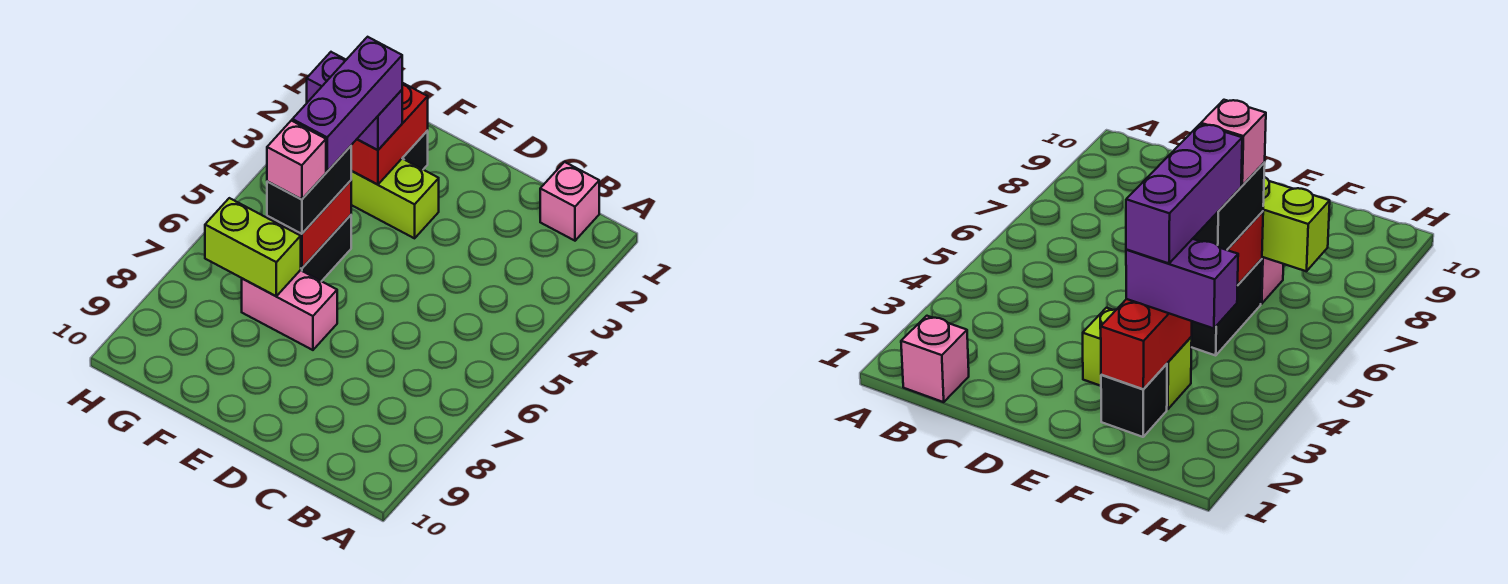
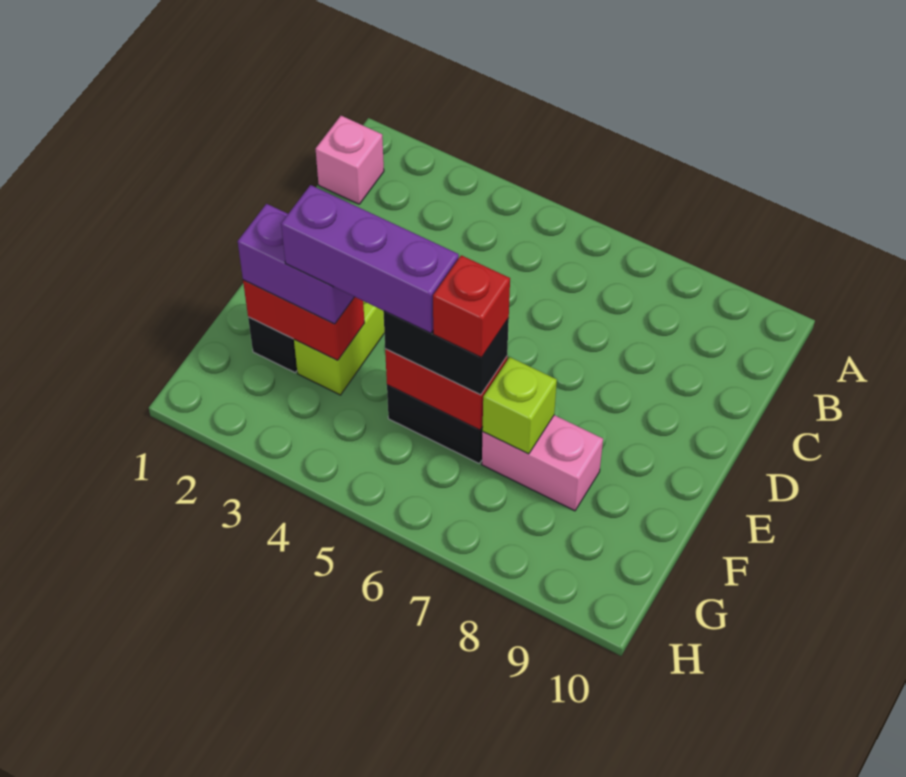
pink 1x2 brick [242,270,337,350] -> pink 1x2 brick turned to [482,415,603,511]
purple 1x2 brick [307,52,402,150] -> purple 1x2 brick turned to [238,204,354,324]
pink 1x1 brick [267,121,326,200] -> red 1x1 brick [433,255,510,357]
lime 1x2 brick [205,198,301,296] -> lime 1x1 brick [483,357,557,454]

